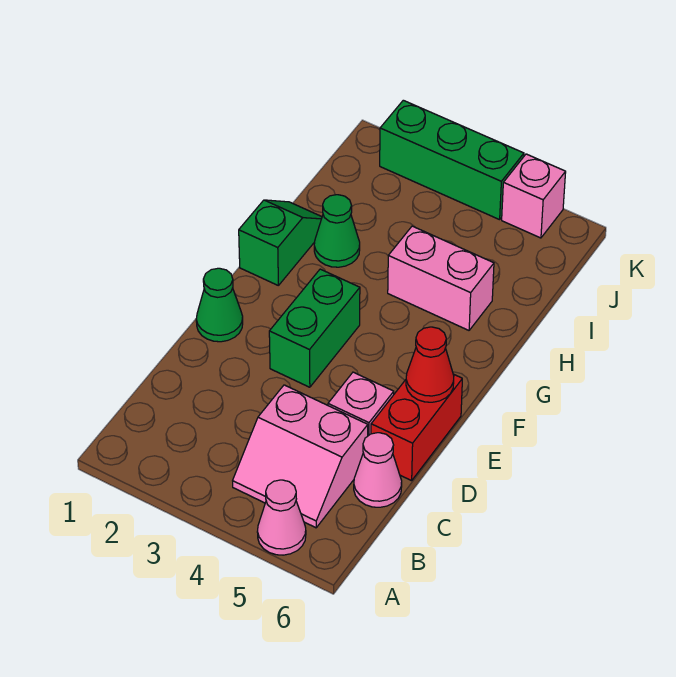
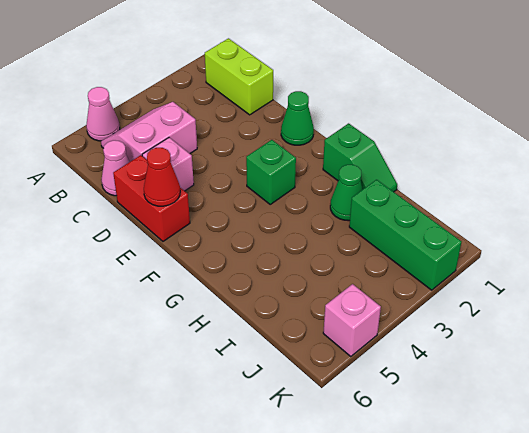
none -> lime 1x2 brick [205,38,273,115]
green 1x2 brick [269,269,360,387] -> green 1x1 brick [246,140,296,204]
pink 1x2 brick [388,226,494,330] -> none
green 1x3 brick [380,100,524,220] -> green 1x3 brick turned to [349,180,462,290]

